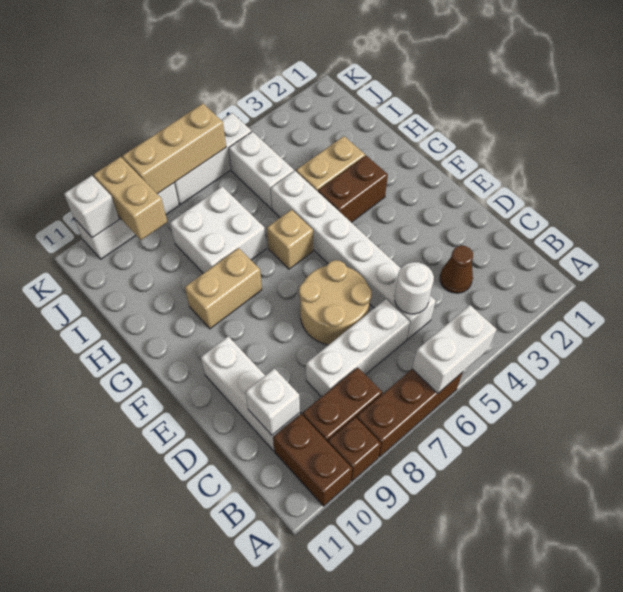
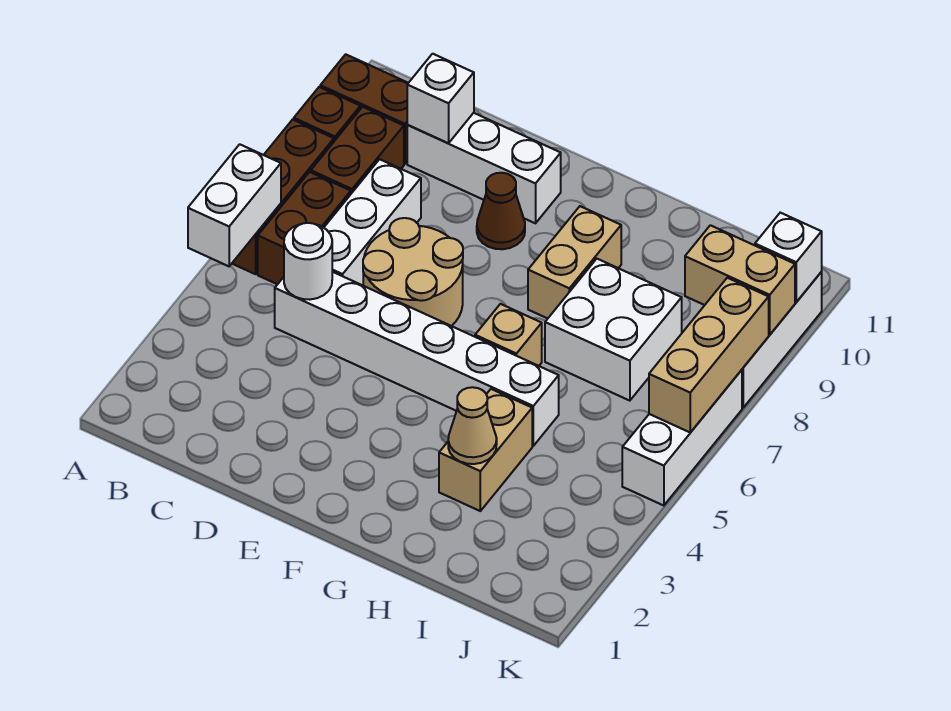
brown 1x1 cone [440,246,473,293] -> brown 1x1 cone moved to [477,173,525,249]
brown 1x2 brick [318,156,388,222] -> brown 1x2 brick moved to [258,172,351,284]
none -> tan 1x1 cone [448,387,497,464]
white 1x2 brick [229,132,294,209] -> none

